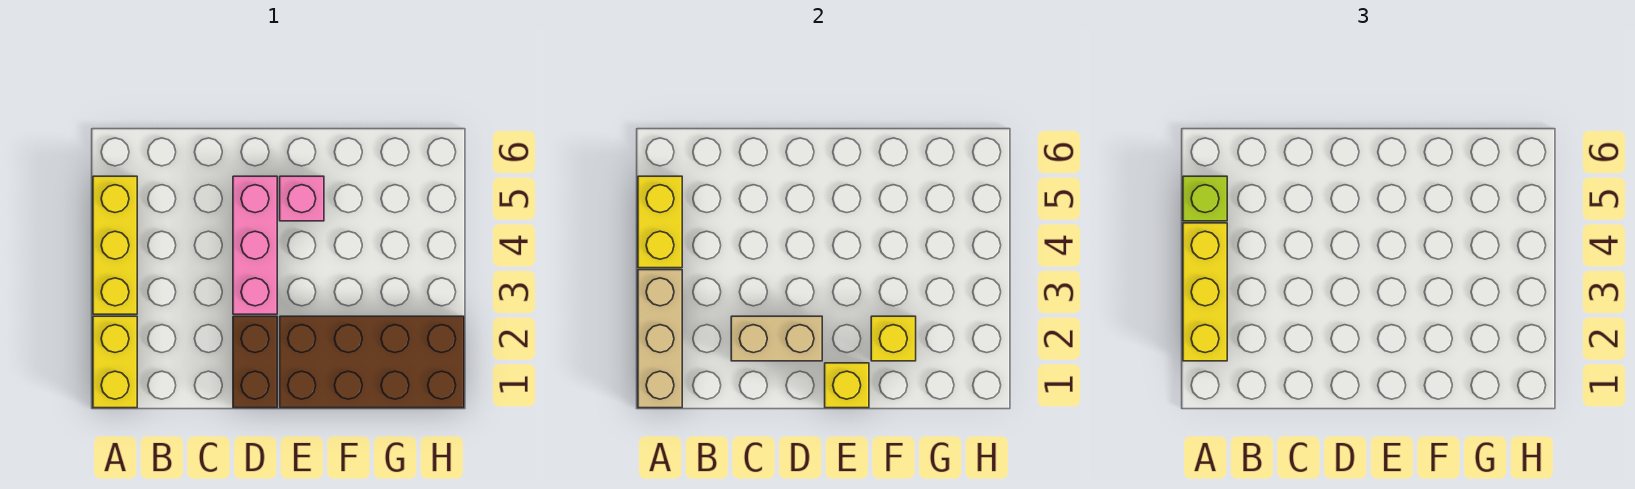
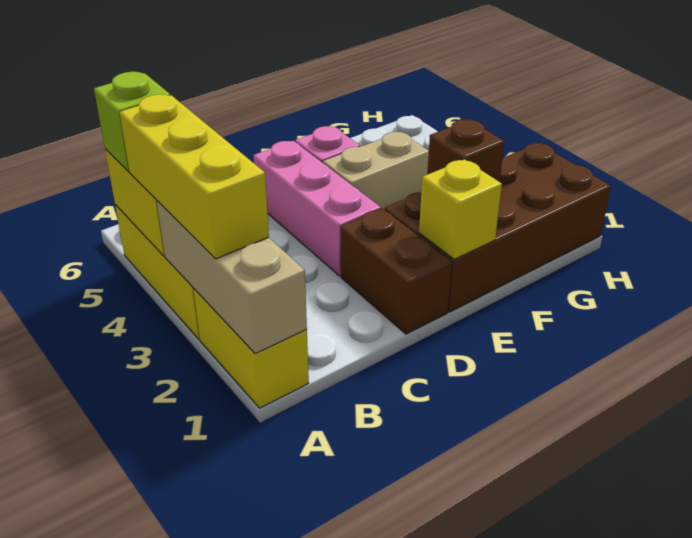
tan 1x2 brick [731,316,822,361] -> tan 1x2 brick moved to [323,132,429,210]
yellow 1x1 brick [871,316,916,361] -> brown 1x1 brick [427,119,504,182]

